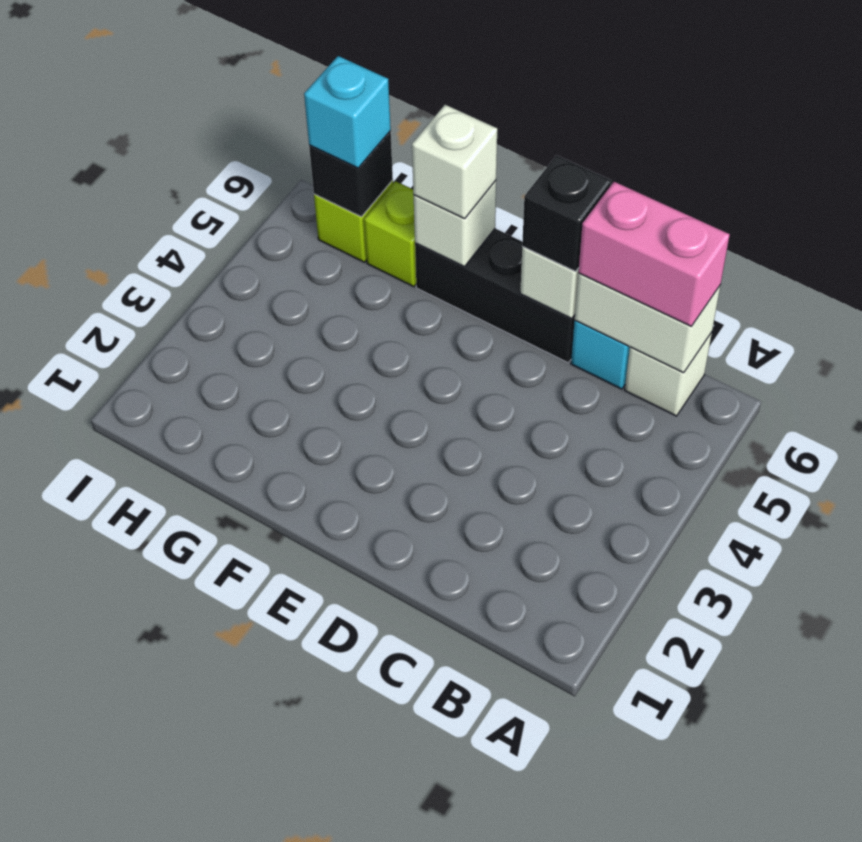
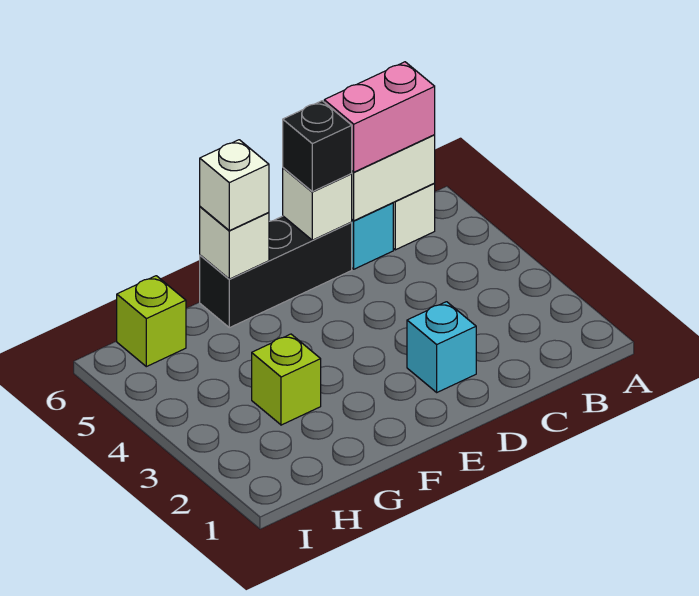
lime 1x1 brick [364,181,416,287] -> lime 1x1 brick moved to [252,334,321,425]
black 1x1 brick [309,131,393,217] -> none
cyan 1x1 brick [304,56,391,168] -> cyan 1x1 brick moved to [407,302,476,392]

